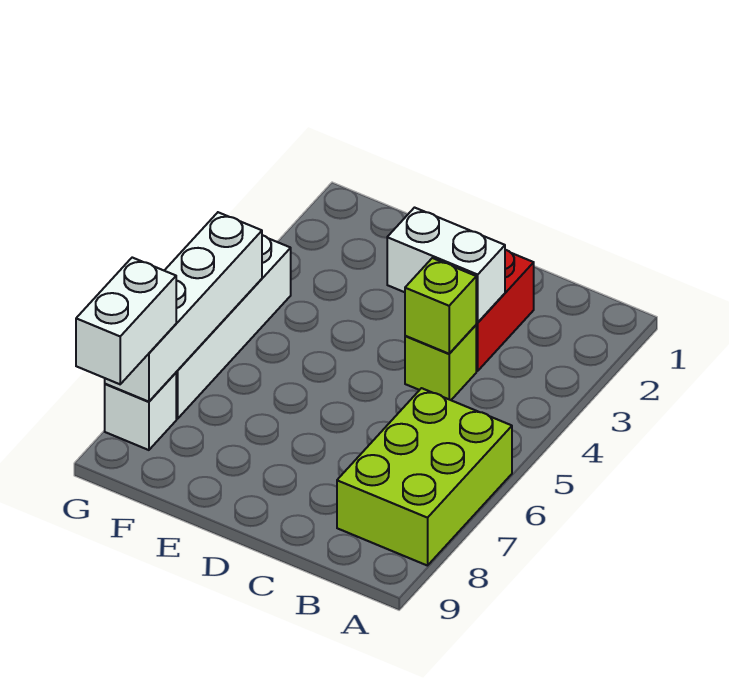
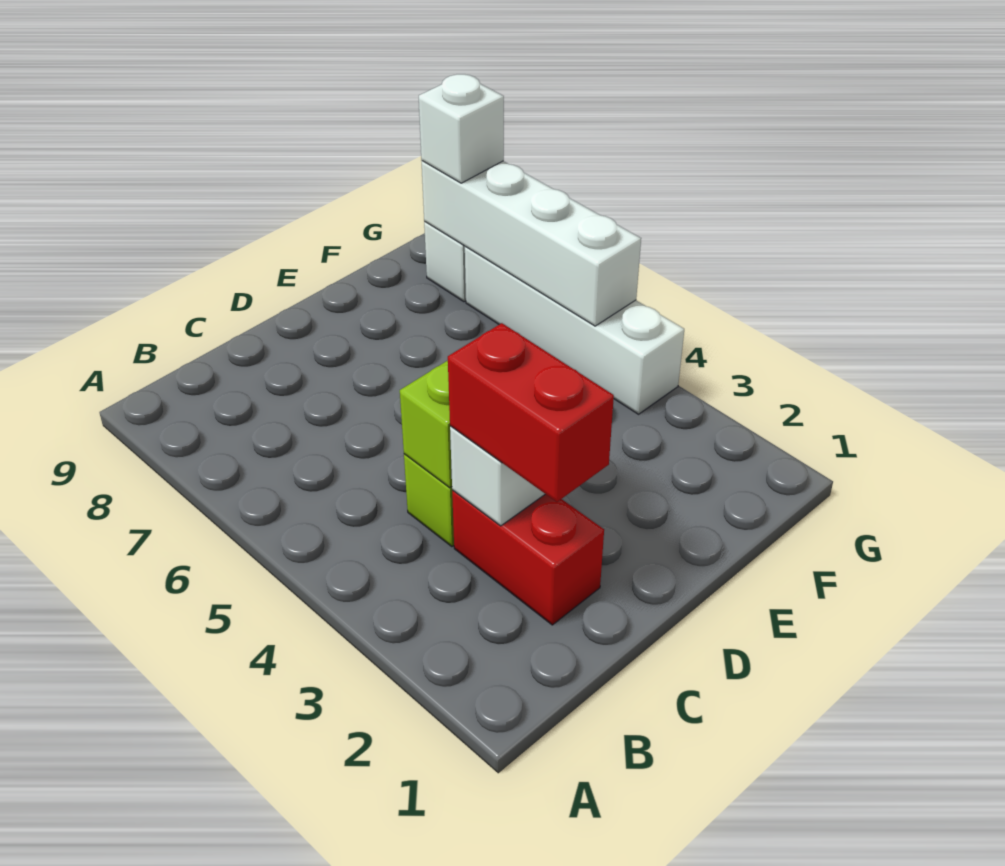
lime 2x3 brick [337,388,512,566] -> none
none -> red 1x2 brick [448,323,614,502]
white 1x2 brick [76,258,176,384] -> white 1x1 brick [419,74,504,183]

